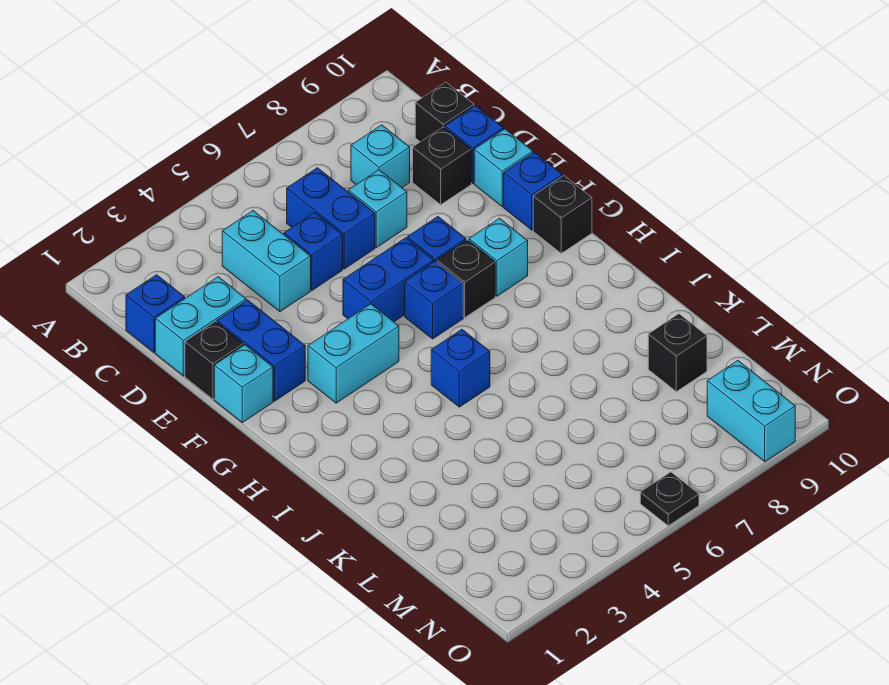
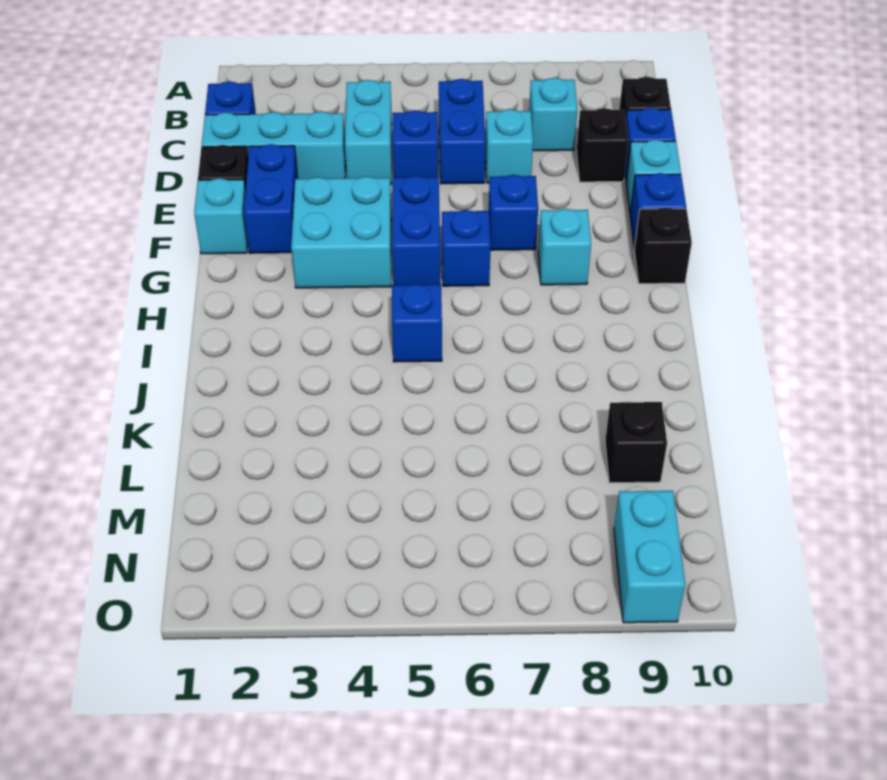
cyan 1x2 brick [155,277,246,376] -> cyan 1x3 brick [202,111,346,179]
blue 1x2 brick [343,238,434,322] -> blue 1x2 brick turned to [392,176,440,285]
cyan 1x2 brick [308,304,399,403] -> cyan 2x2 brick [291,177,392,288]
black 1x1 brick [437,240,495,317] -> none
black 1x1 plate [640,472,699,526] -> none

